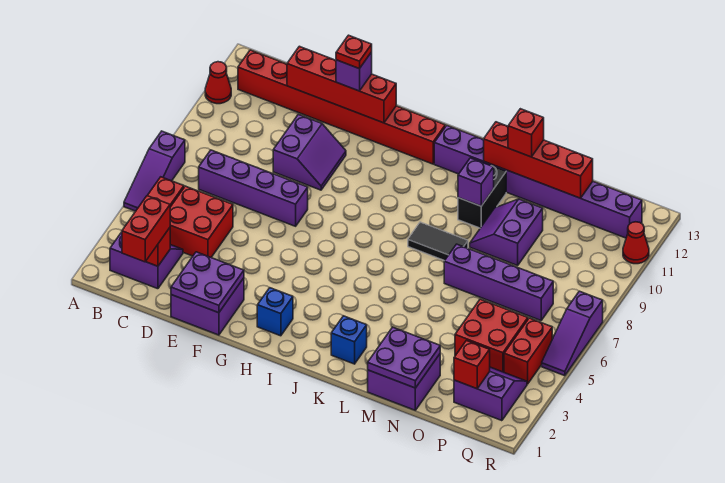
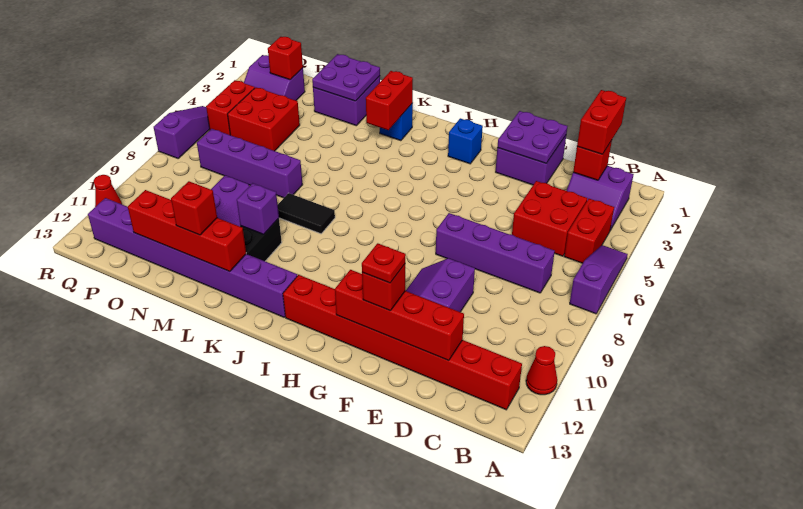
purple 1x1 brick [336,52,372,91] -> red 1x1 brick [362,264,405,311]
none -> red 1x2 brick [366,71,413,130]

